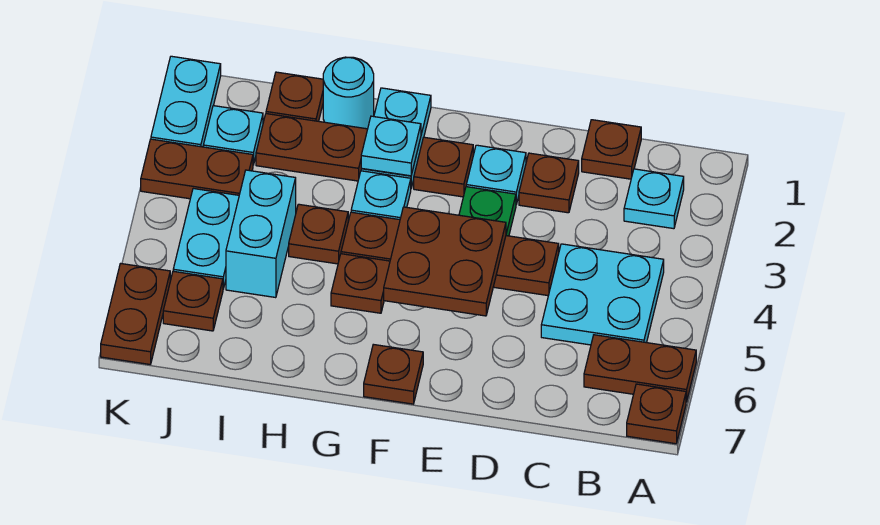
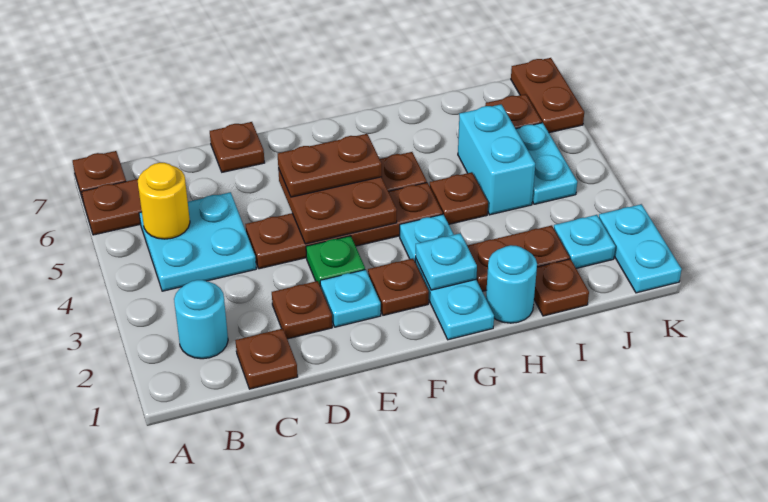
cyan 1x1 plate [624,169,684,229] -> cyan 1x1 round brick [174,280,228,359]
none -> yellow 1x1 round brick [138,163,190,239]
brown 1x1 plate [364,344,423,404] -> brown 1x1 plate moved to [210,122,265,172]
brown 1x2 plate [141,139,253,199] -> brown 1x2 plate moved to [278,134,382,197]

